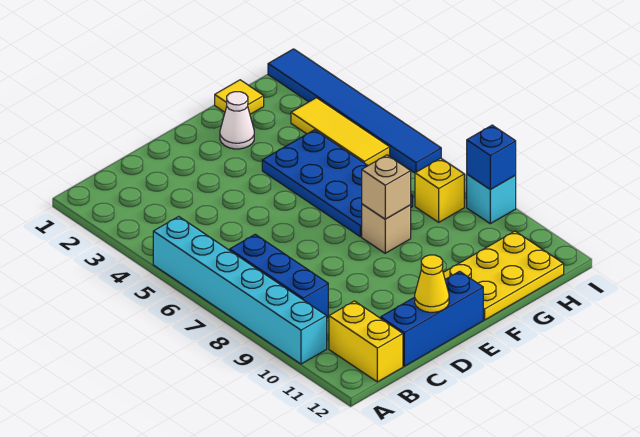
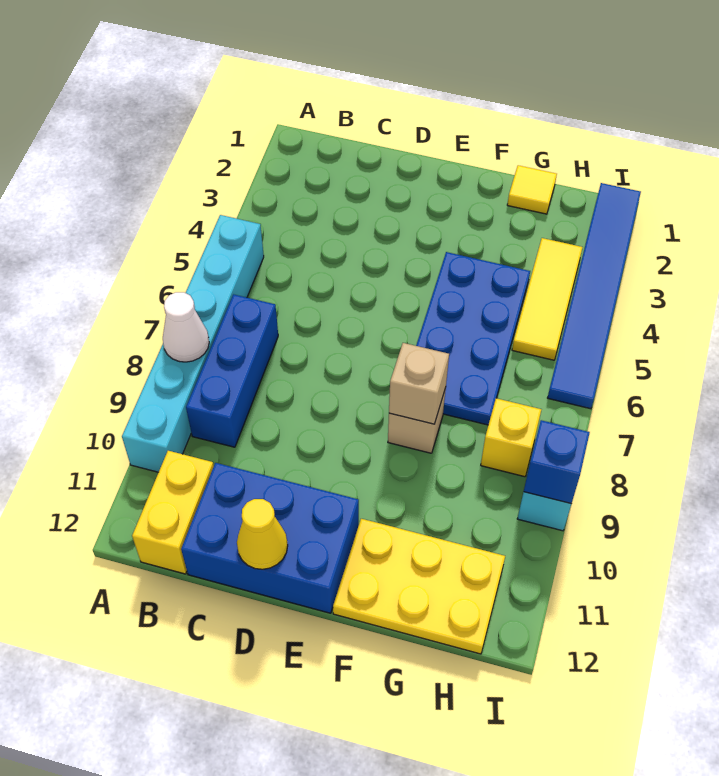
blue 1x3 brick [381,271,483,366] -> blue 2x3 brick [181,463,359,613]
white 1x1 cone [220,92,254,149] -> white 1x1 cone moved to [163,292,209,362]

